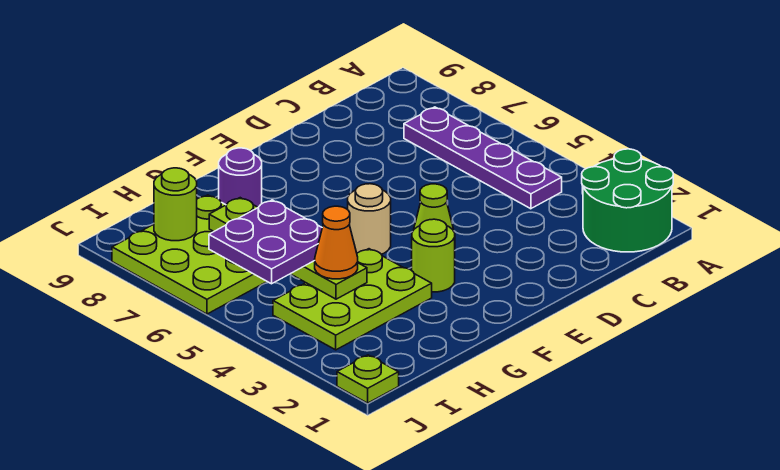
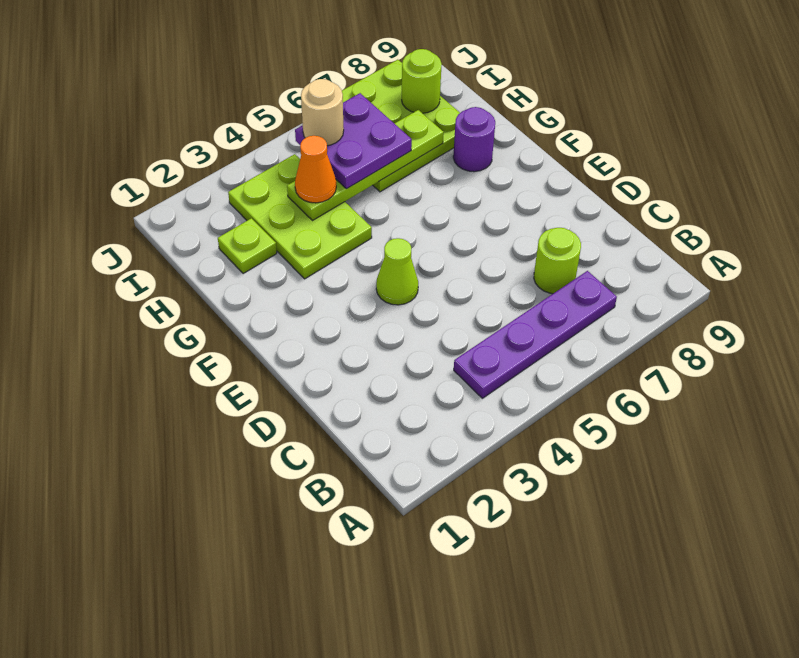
green 2x2 round brick [582,149,673,252] -> none
lime 1x1 round brick [412,219,455,292] -> lime 1x1 round brick moved to [534,228,581,294]
tan 1x1 round brick [348,184,391,254] -> tan 1x1 round brick moved to [301,79,344,146]
lime 1x1 plate [337,355,399,403] -> lime 1x1 plate moved to [218,218,277,274]

